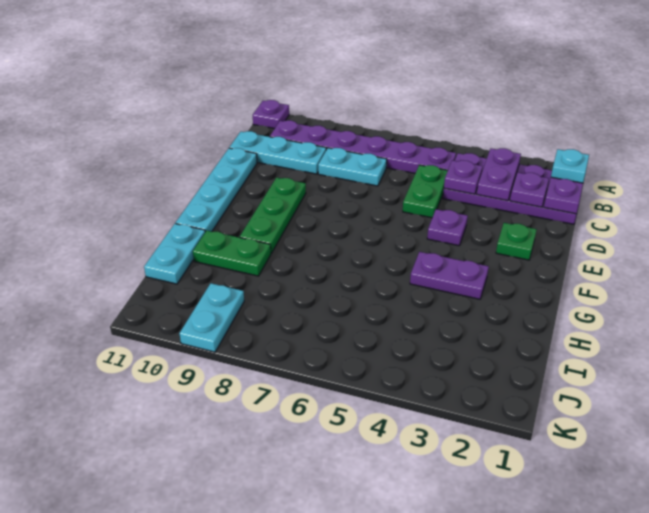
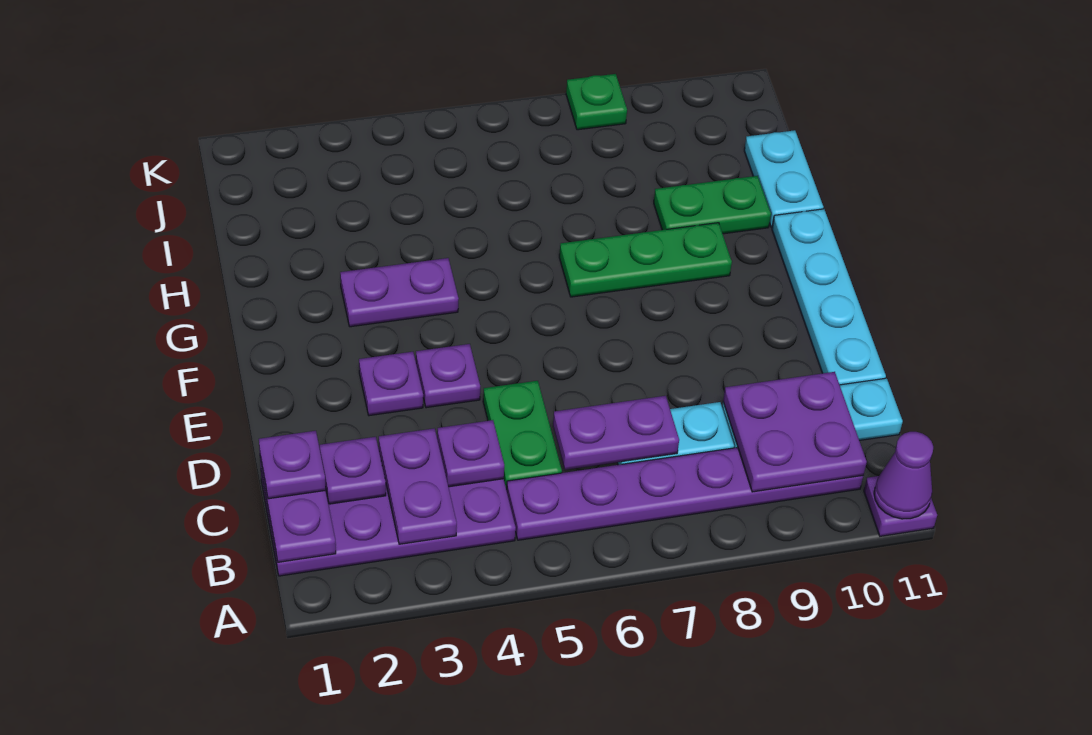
none -> purple 1x1 cone [874,432,933,519]
cyan 1x1 plate [551,149,589,183] -> none
none -> purple 2x2 plate [723,372,867,492]
none -> purple 1x1 plate [259,431,326,499]
none -> purple 1x2 plate [553,396,679,470]
green 1x1 plate [496,223,537,260] -> green 1x1 plate moved to [566,74,627,130]
none -> purple 1x1 plate [359,352,423,416]
green 1x3 plate [240,178,306,253] -> green 1x3 plate turned to [559,223,732,297]
cyan 1x2 plate [179,283,244,352] -> none

